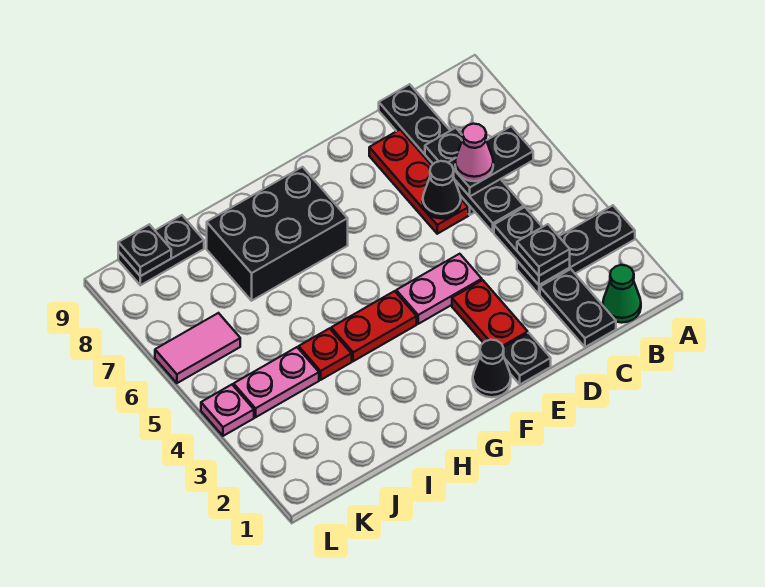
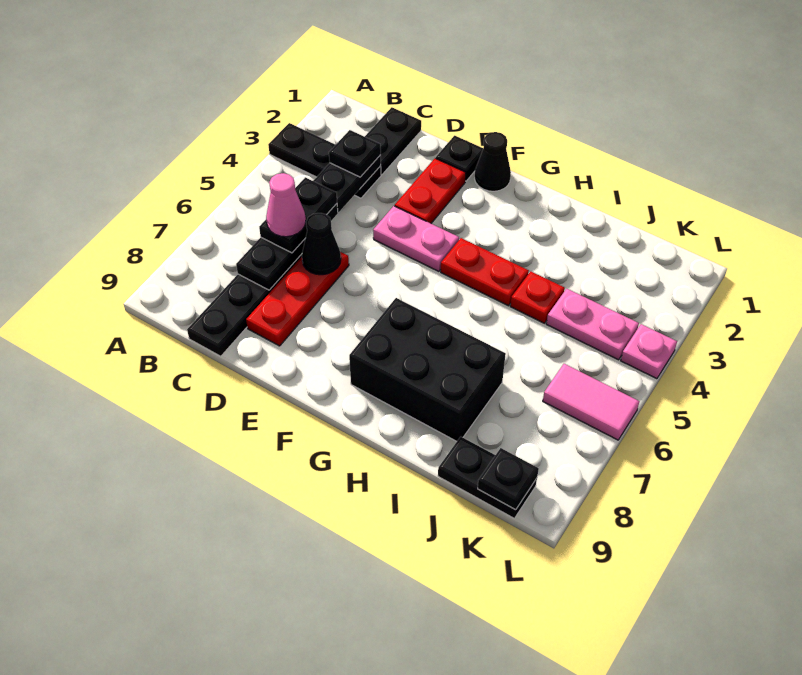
green 1x1 cone [603,265,641,323] -> none
black 1x2 plate [448,126,533,196] -> black 1x2 plate turned to [259,177,337,253]

